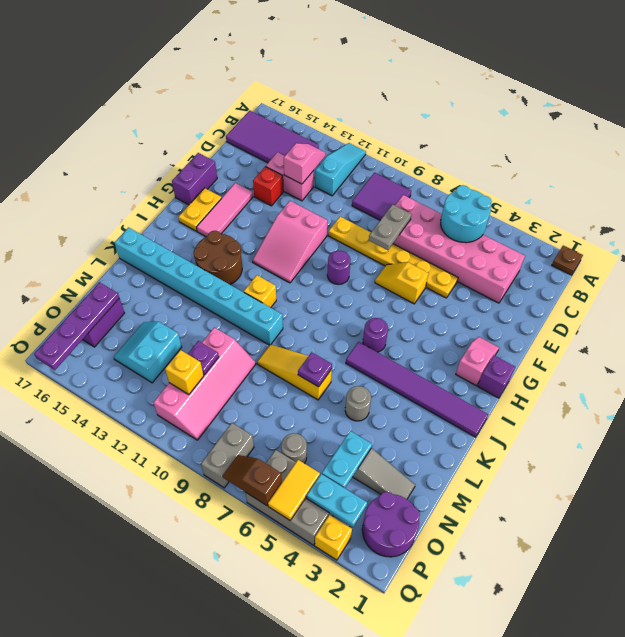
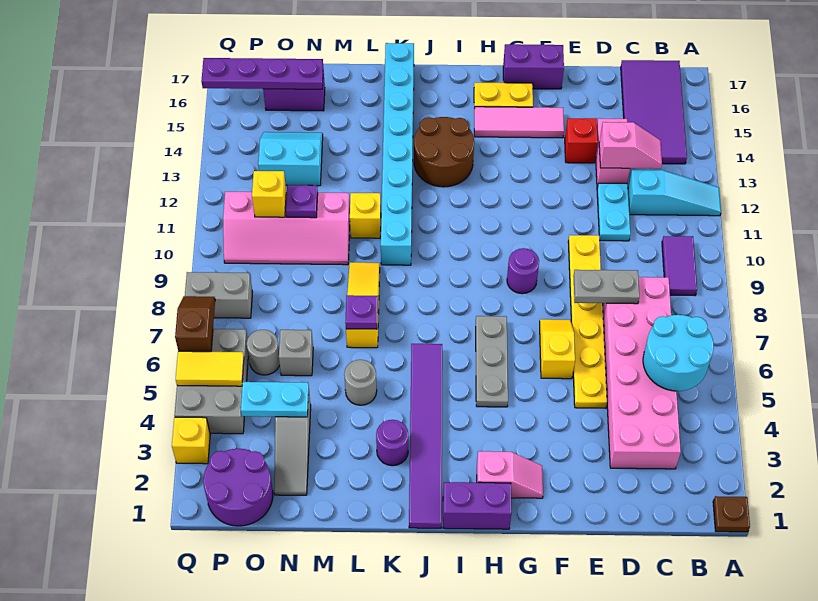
purple 2x2 tile [352,173,411,220] -> purple 1x2 tile [662,236,697,296]
pink 2x3 slope [253,201,327,283] -> none
purple 1x1 brick [478,356,515,398] -> purple 1x2 brick [443,482,511,529]
none -> grey 1x3 plate [476,316,508,407]
purple 1x1 round brick [363,318,388,352] -> purple 1x1 round brick moved to [376,420,408,466]
yellow 1x1 brick [244,275,276,308] -> yellow 1x1 brick moved to [350,193,381,238]
none -> grey 1x1 brick [279,330,313,376]
cyan 1x2 plate [307,474,367,527] -> cyan 1x2 plate moved to [597,183,630,241]

